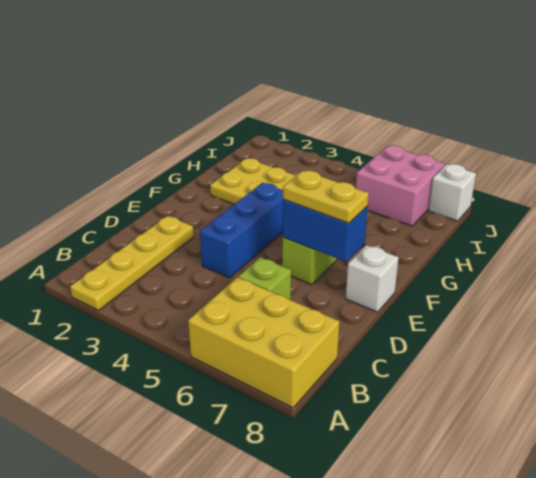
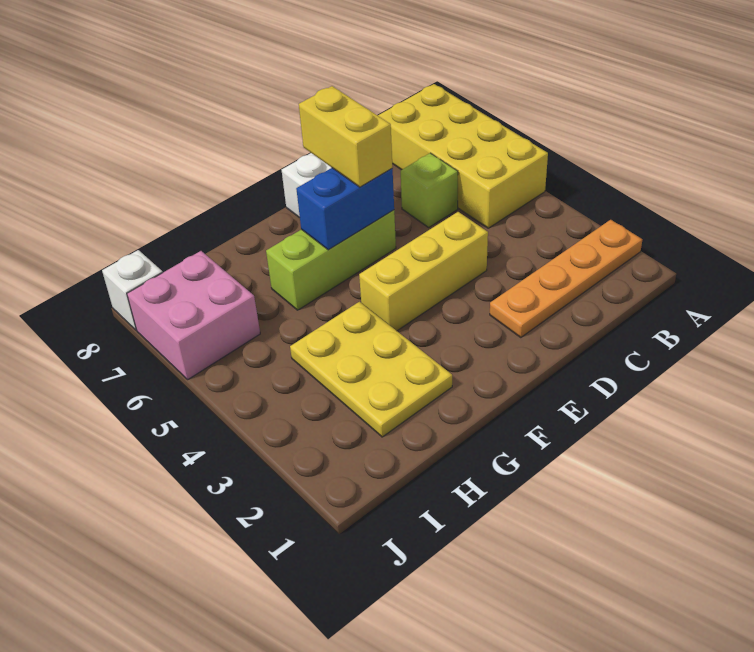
yellow 1x4 plate [70,216,194,310] -> orange 1x4 plate [490,220,642,337]
yellow 2x3 brick [188,277,340,408] -> yellow 2x4 brick [378,84,548,228]
blue 1x3 brick [200,183,283,278] -> yellow 1x3 brick [359,212,488,331]
blue 1x2 brick [283,199,368,262] -> blue 1x2 brick turned to [296,168,394,250]
yellow 1x2 plate [283,170,369,223] -> yellow 1x2 brick [299,86,393,187]

